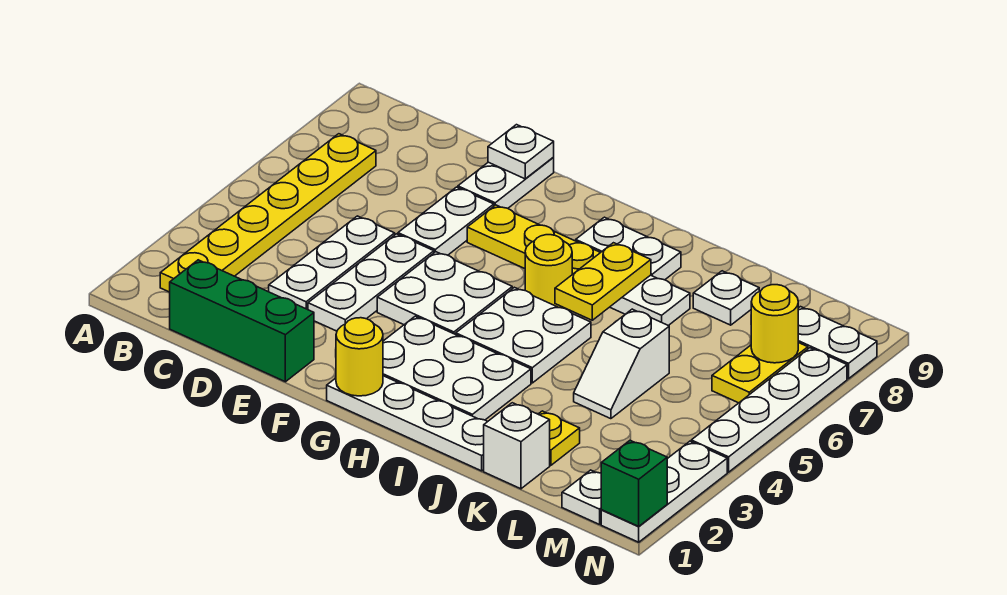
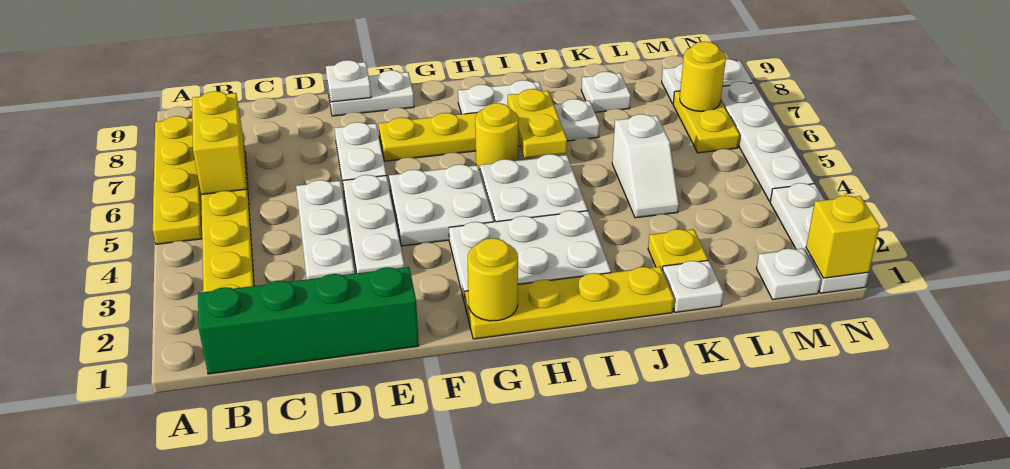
none -> yellow 1x4 plate [153,116,202,244]
none -> yellow 1x2 brick [192,91,247,195]
green 1x3 brick [170,260,314,382] -> green 1x4 brick [198,267,419,374]
white 1x2 plate [458,157,554,208] -> white 1x2 plate turned to [327,70,414,116]
white 1x4 plate [327,376,487,471] -> yellow 1x4 plate [465,267,674,339]
white 1x1 brick [484,403,550,489] -> white 1x1 plate [662,260,723,312]
green 1x1 brick [601,440,667,526] -> yellow 1x1 brick [806,195,880,278]

